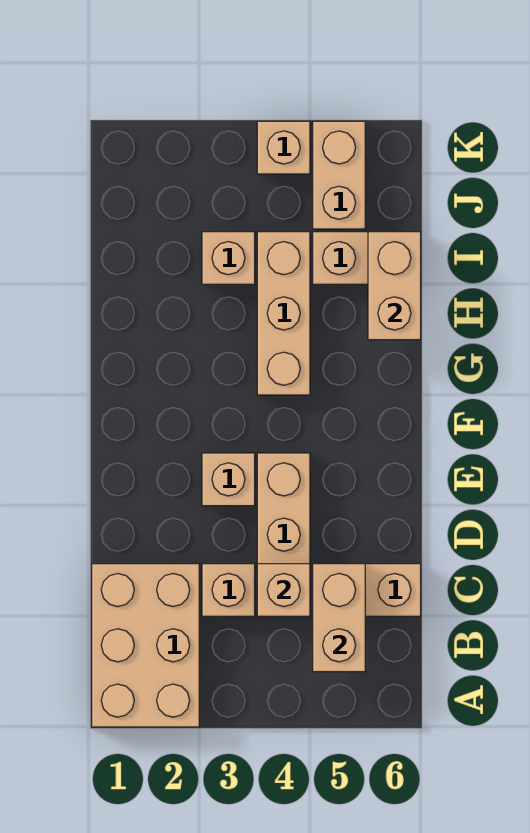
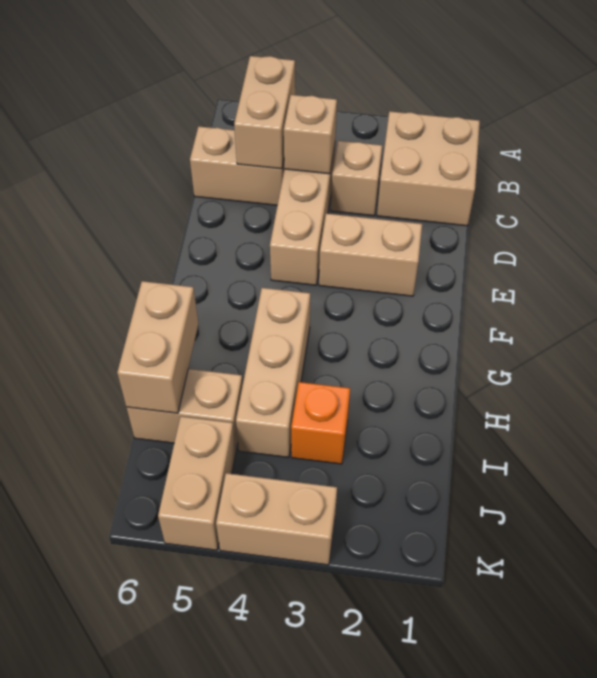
tan 2x3 brick [92,564,199,727] -> tan 2x2 brick [377,111,480,226]
tan 1x1 brick [202,453,255,506] -> tan 1x2 brick [319,213,422,296]
tan 1x1 brick [202,232,255,284] -> orange 1x1 brick [291,382,350,464]
tan 1x1 brick [257,121,310,174] -> tan 1x2 brick [216,473,337,565]

